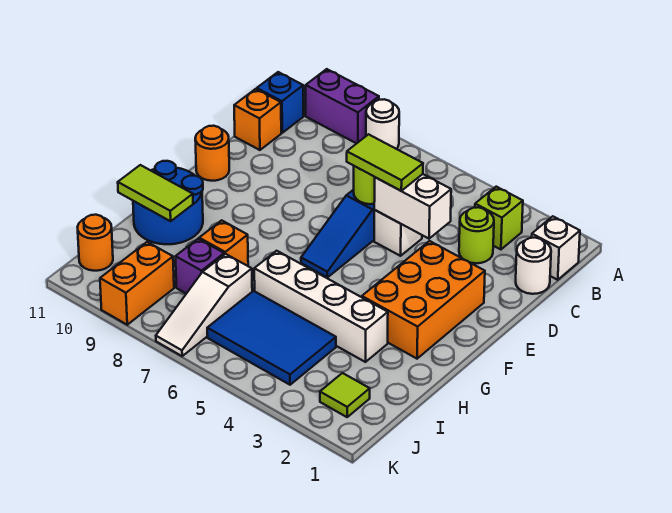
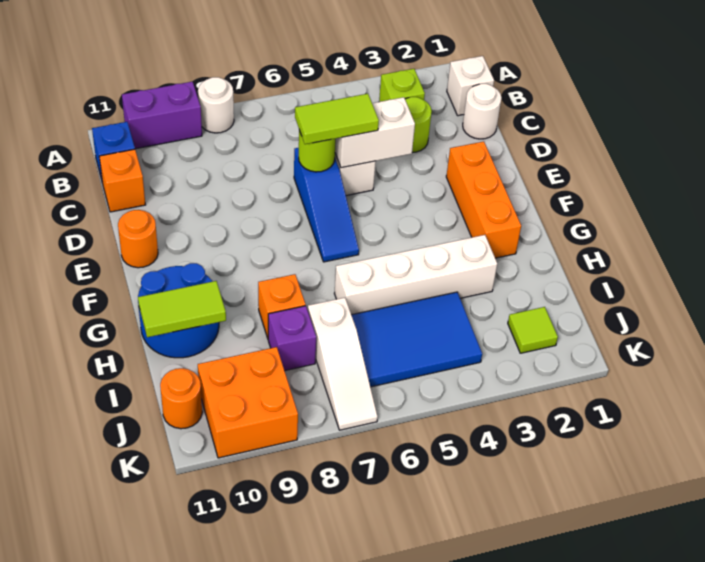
orange 2x3 brick [362,241,485,359] -> orange 1x3 brick [446,142,521,258]
orange 1x2 brick [100,242,174,325] -> orange 2x2 brick [198,347,298,458]

